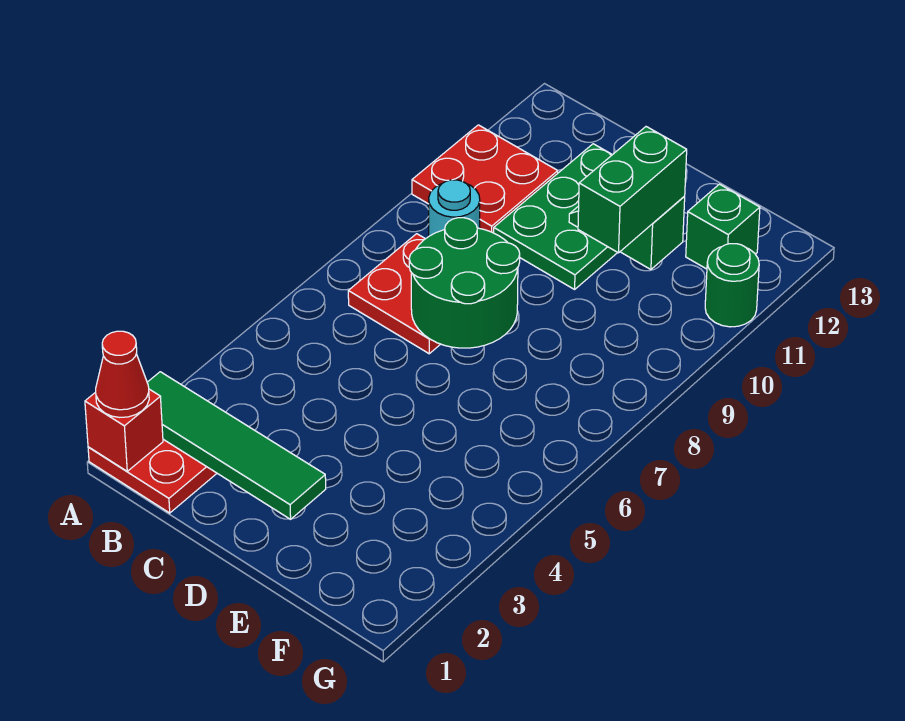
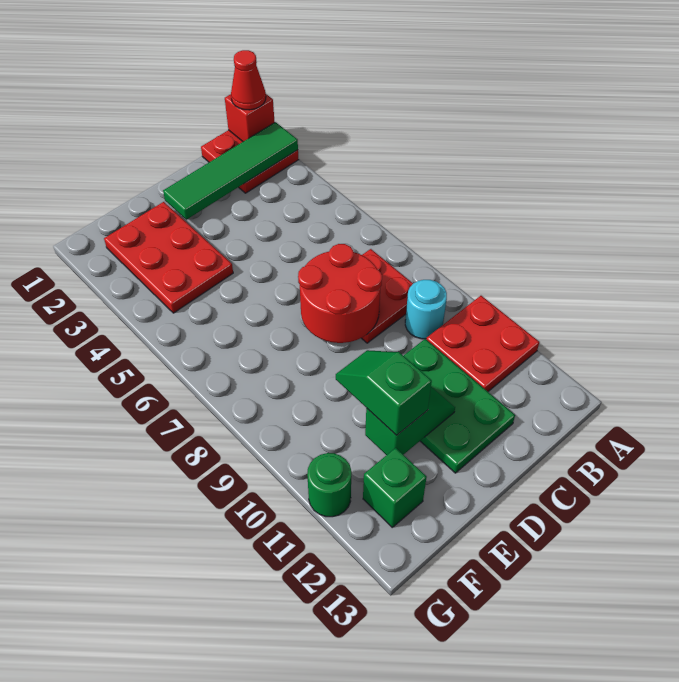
green 2x2 round brick [409,218,520,348] -> red 2x2 round brick [298,244,382,343]
none -> red 2x3 plate [104,202,233,313]
green 1x2 brick [578,127,687,253] -> green 1x2 slope [336,350,432,435]

